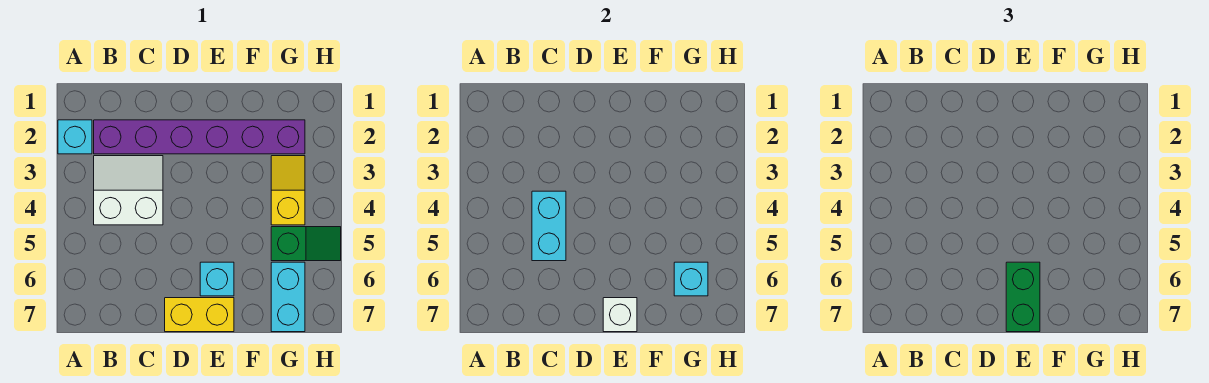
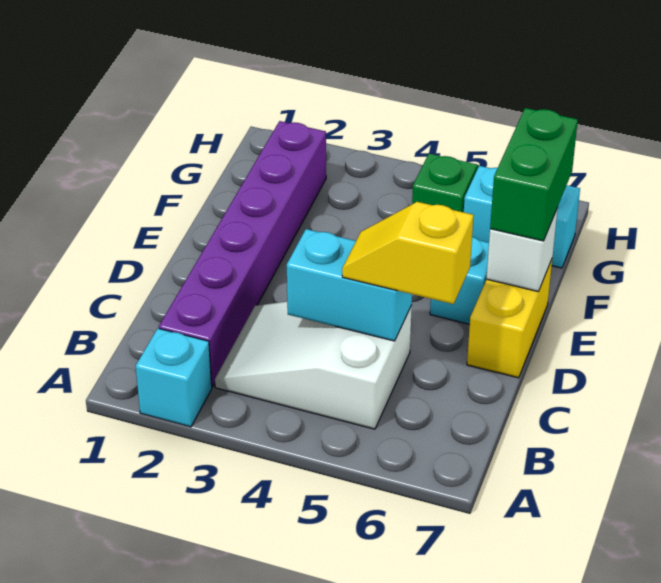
white 2x2 slope [94,156,163,225] -> white 2x3 slope [215,302,412,429]
green 1x2 brick [1006,262,1040,332] -> green 1x2 brick turned to [490,108,578,241]
yellow 1x2 slope [271,156,305,225] -> yellow 1x2 slope moved to [342,202,473,304]
cyan 1x1 brick [674,262,708,296] -> none

